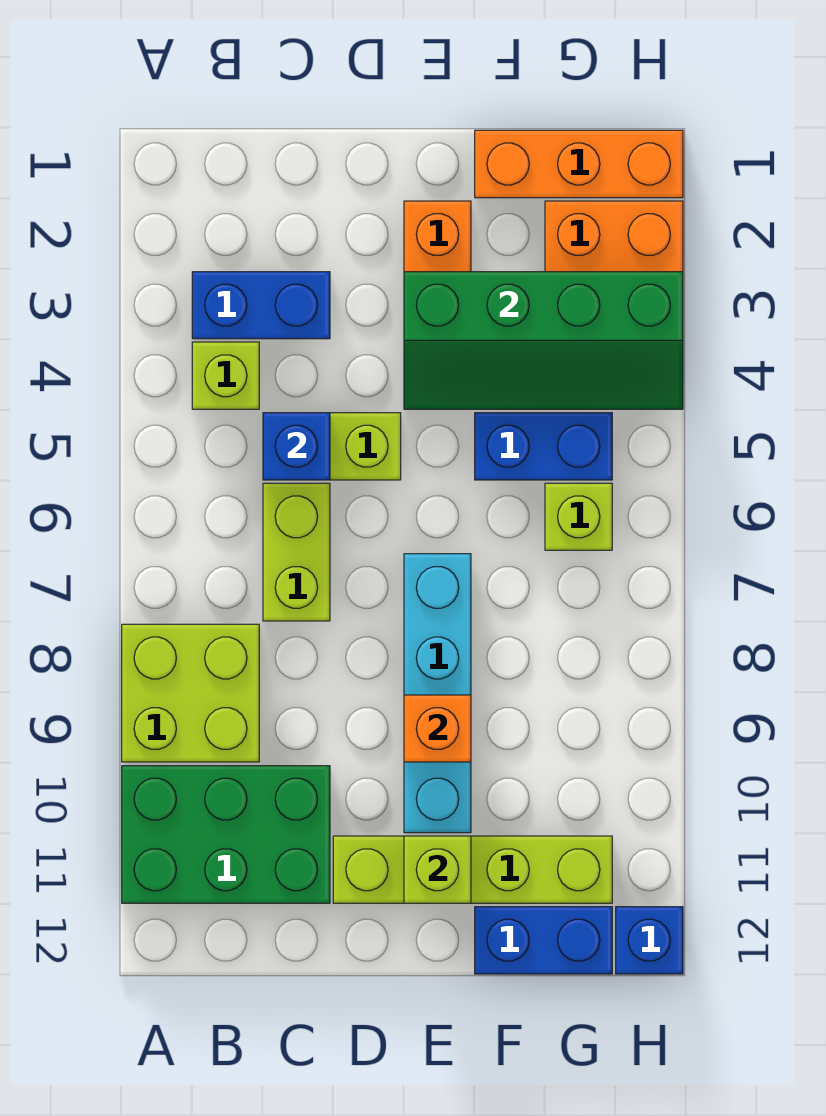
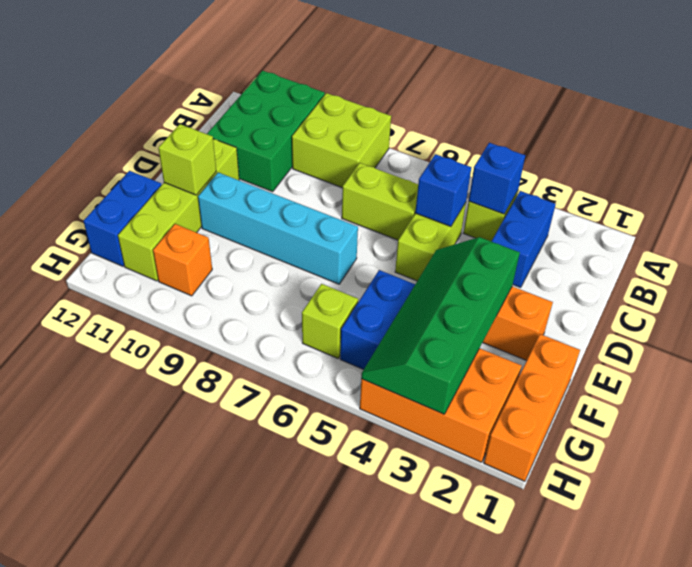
orange 1x1 brick [404,695,471,762] -> orange 1x1 brick moved to [153,224,212,296]
blue 1x1 brick [616,907,683,974] -> blue 1x1 brick moved to [469,143,525,214]

